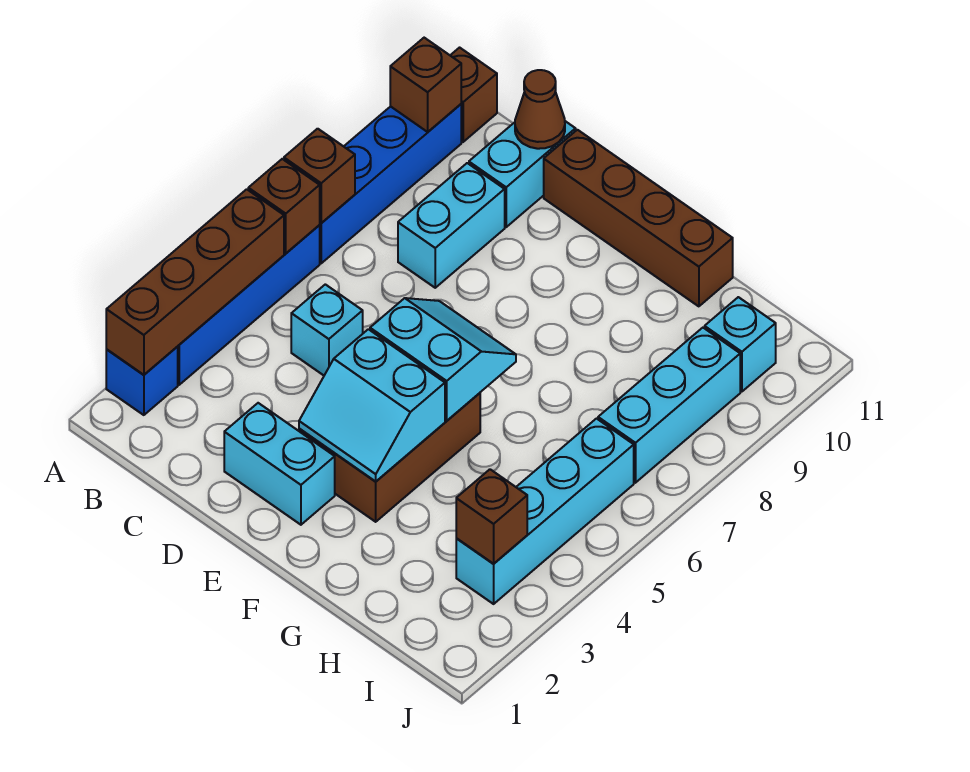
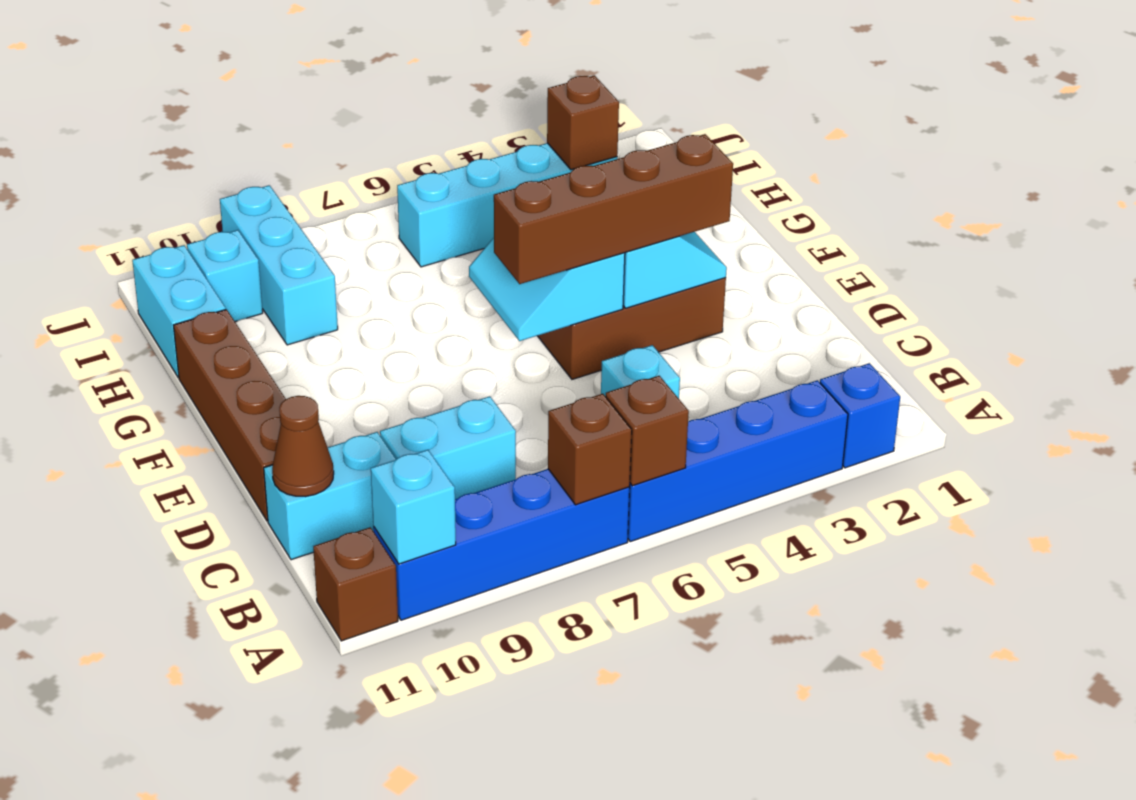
brown 1x4 brick [106,189,284,375] -> brown 1x4 brick moved to [494,134,733,284]
brown 1x1 brick [390,38,461,132] -> cyan 1x1 brick [371,450,456,564]
cyan 1x2 brick [224,403,335,525] -> cyan 1x2 brick moved to [132,245,226,378]
cyan 1x3 brick [598,328,740,483] -> cyan 1x3 brick turned to [220,185,338,345]

